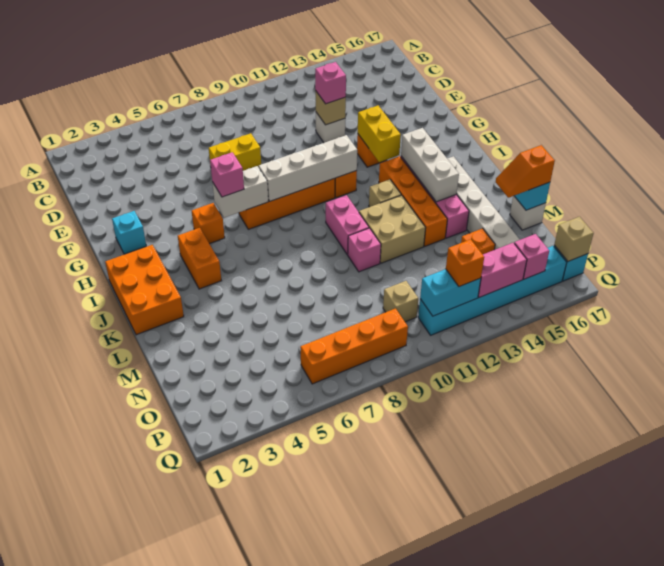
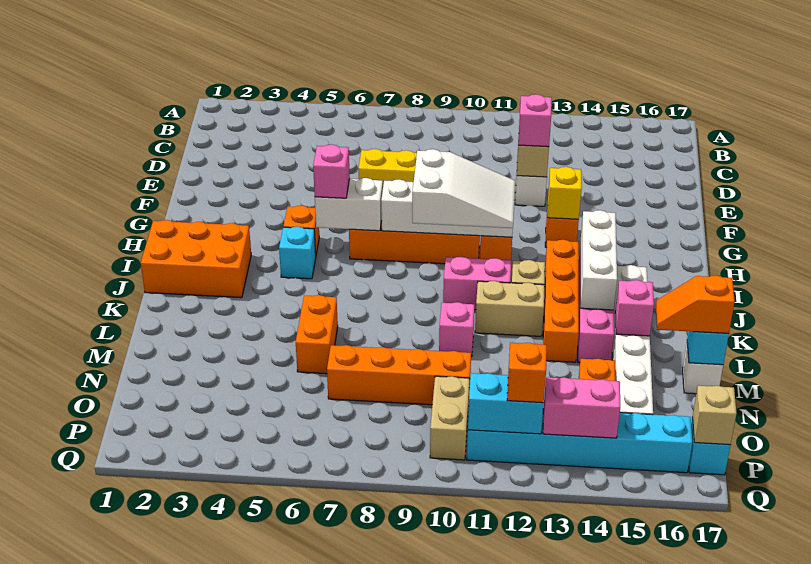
cyan 1x1 brick [112,211,146,254] -> cyan 1x1 brick moved to [279,226,316,279]
yellow 1x2 brick [358,106,401,162] -> yellow 1x1 brick [548,167,582,219]
none -> white 2x3 slope [412,149,515,228]
orange 2x3 brick [105,245,184,335] -> orange 2x3 brick turned to [141,220,251,298]
orange 1x2 brick [178,228,221,289] -> orange 1x2 brick moved to [296,295,338,374]
pink 1x2 brick [326,195,369,254] -> pink 1x2 brick turned to [443,256,511,310]
tan 2x2 brick [359,195,425,263] -> tan 1x2 brick [475,281,544,336]
tan 1x1 brick [383,281,418,322] -> tan 1x2 brick [430,376,470,460]
orange 1x4 brick [300,309,408,384] -> orange 1x4 brick moved to [327,345,471,405]
pink 1x1 brick [514,234,549,279] -> pink 1x1 brick moved to [615,280,654,336]

